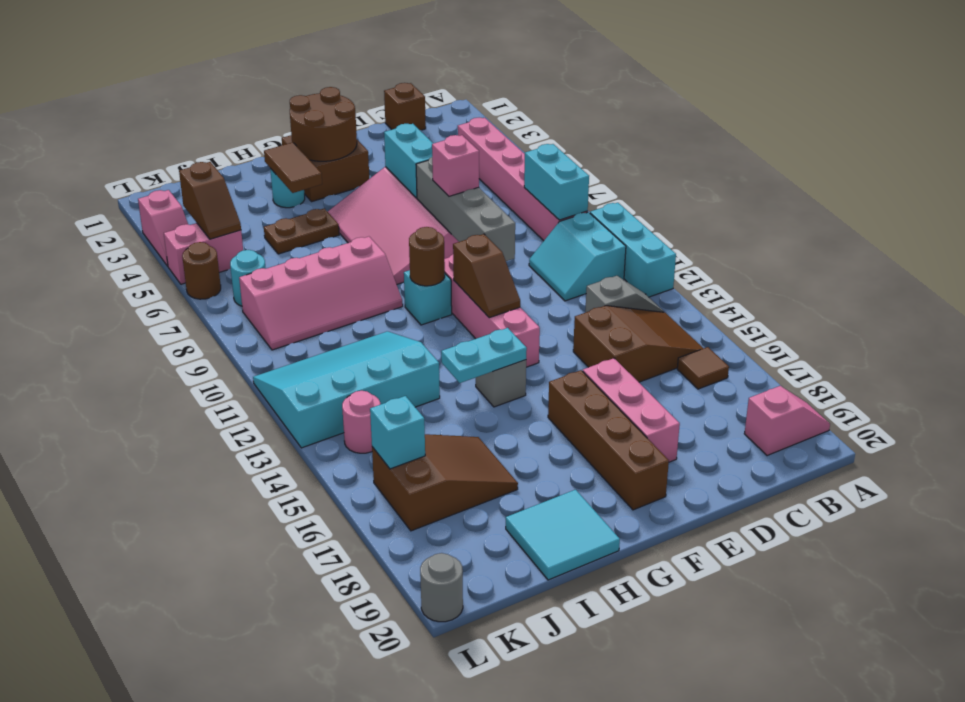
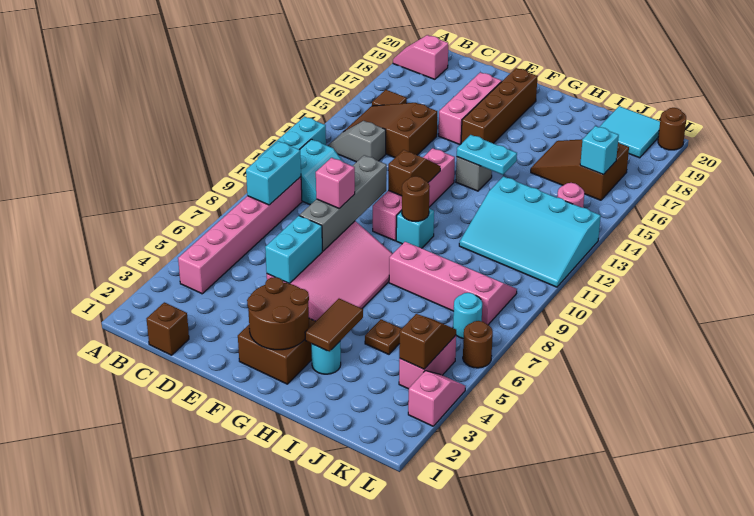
brown 1x2 plate [264,208,339,254] -> brown 1x1 plate [365,319,402,354]
cyan 2x2 tile [506,490,620,580] -> cyan 2x2 tile moved to [600,106,660,158]
pink 1x2 brick [164,223,243,284] -> pink 1x2 brick turned to [399,335,456,389]
grey 1x1 round brick [420,553,463,622] -> brown 1x1 round brick [658,108,686,150]

